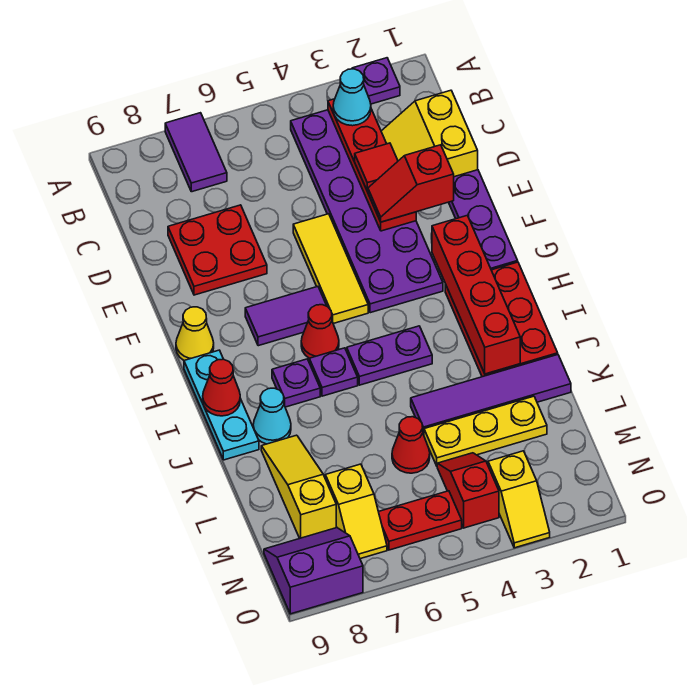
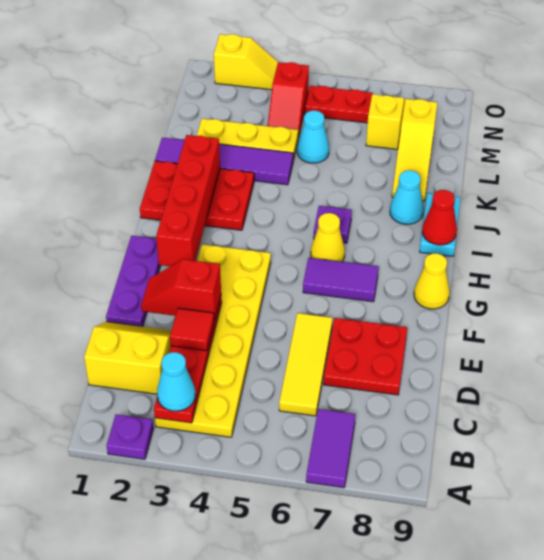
purple 2x6 plate [291,110,443,313] -> yellow 2x6 plate [155,244,271,437]
yellow 2x2 slope [381,90,478,177] -> yellow 2x2 slope turned to [84,322,171,394]
red 1x2 slope [368,145,454,222] -> red 1x2 slope turned to [141,259,221,320]
yellow 1x3 tile [293,214,368,324] -> yellow 1x3 tile moved to [279,313,332,416]
red 2x3 plate [445,262,558,377] -> red 2x3 plate turned to [140,161,254,230]
red 1x1 cone [301,305,339,358] -> yellow 1x1 cone [311,213,345,262]
cyan 1x3 plate [184,350,259,460] -> cyan 1x2 plate [420,193,460,256]
purple 1x2 plate [347,326,432,385] -> none
purple 1x1 plate [272,359,320,407] -> none
red 1x1 cone [392,417,430,473] -> cyan 1x1 cone [297,111,329,163]
yellow 1x2 slope [488,451,550,548] -> yellow 1x2 slope turned to [214,34,278,90]
purple 2x2 slope [264,528,363,614] -> none

